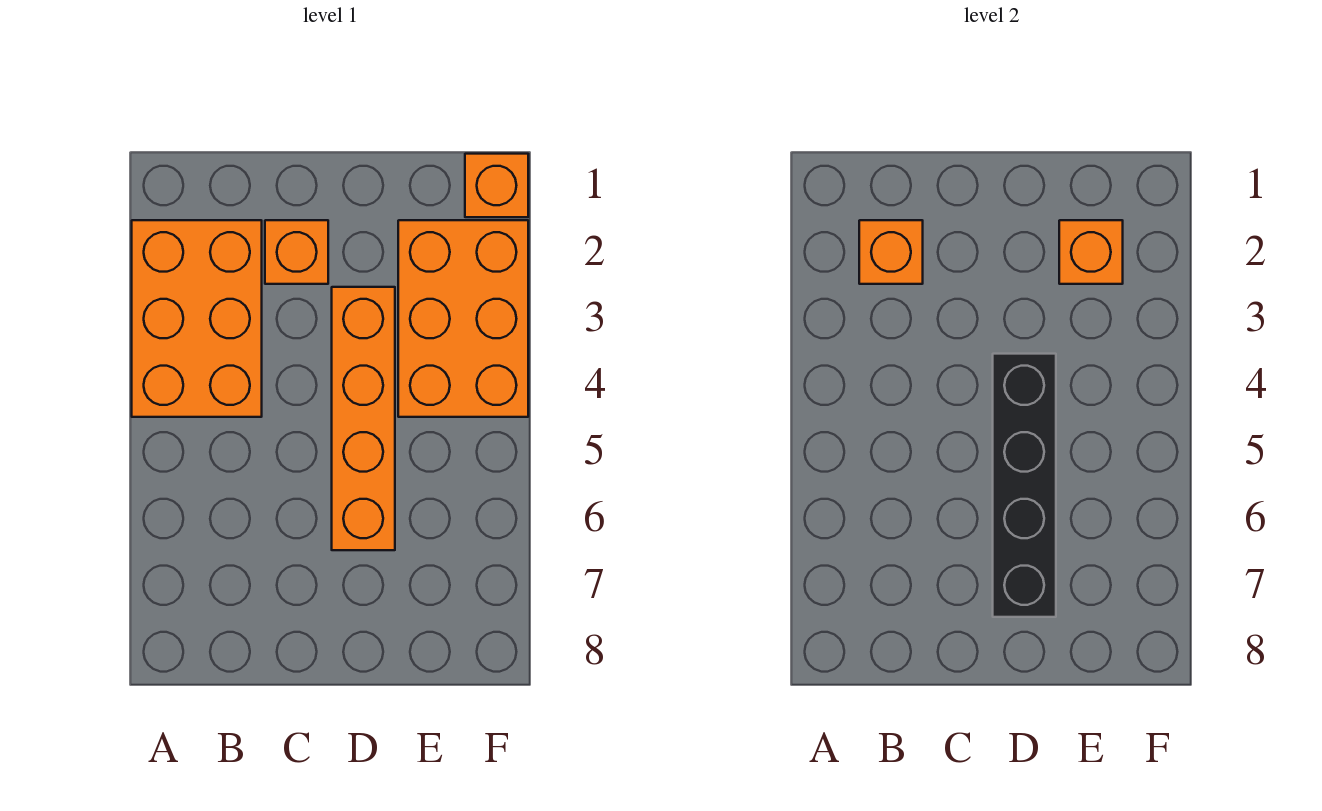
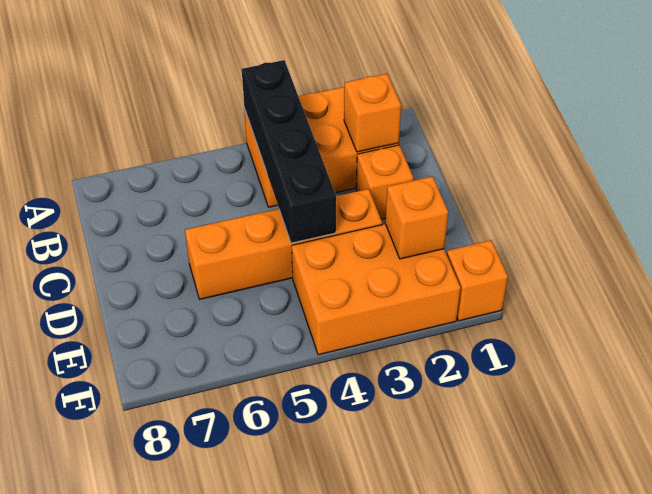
black 1x4 brick [993,354,1056,617] -> black 1x4 brick turned to [242,60,336,243]

